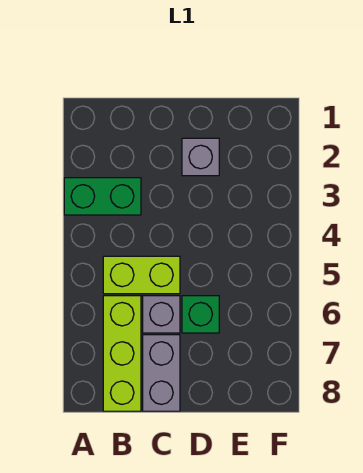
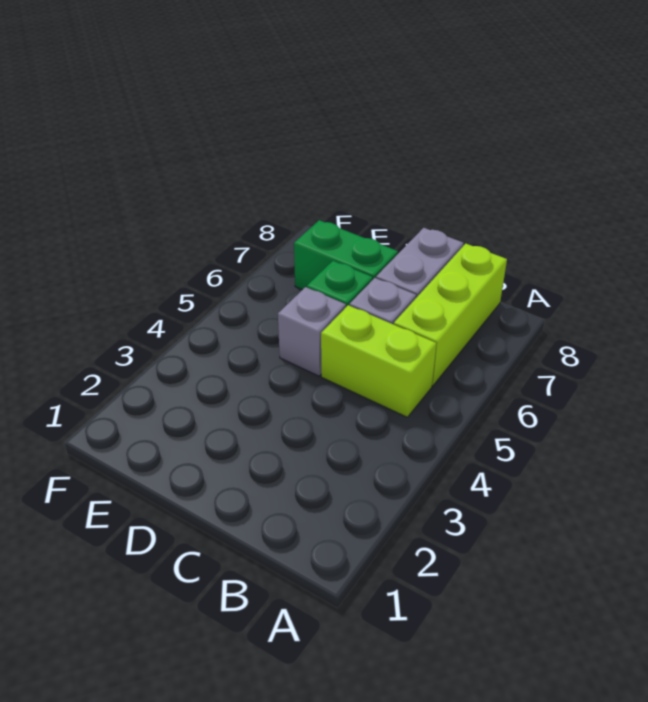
green 1x2 brick [64,178,141,215] -> green 1x2 brick moved to [294,220,398,290]
grey 1x1 brick [182,138,219,176] -> grey 1x1 brick moved to [278,287,346,376]

